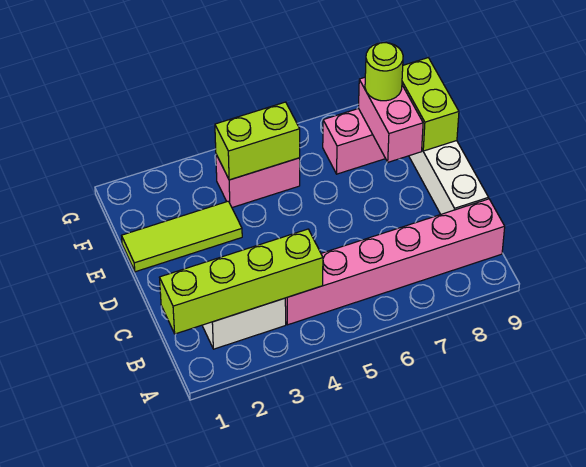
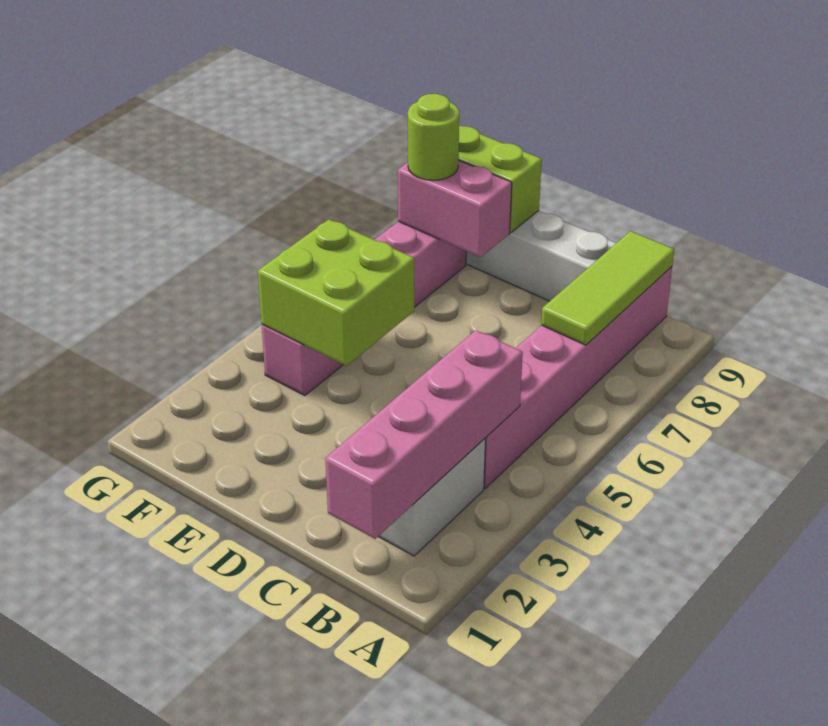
lime 1x4 brick [160,229,323,334] -> pink 1x4 brick [325,330,523,539]
lime 1x3 tile [122,201,242,272] -> lime 1x3 tile moved to [541,231,674,345]
lime 1x2 brick [215,102,300,180] -> lime 2x2 brick [258,219,414,366]

